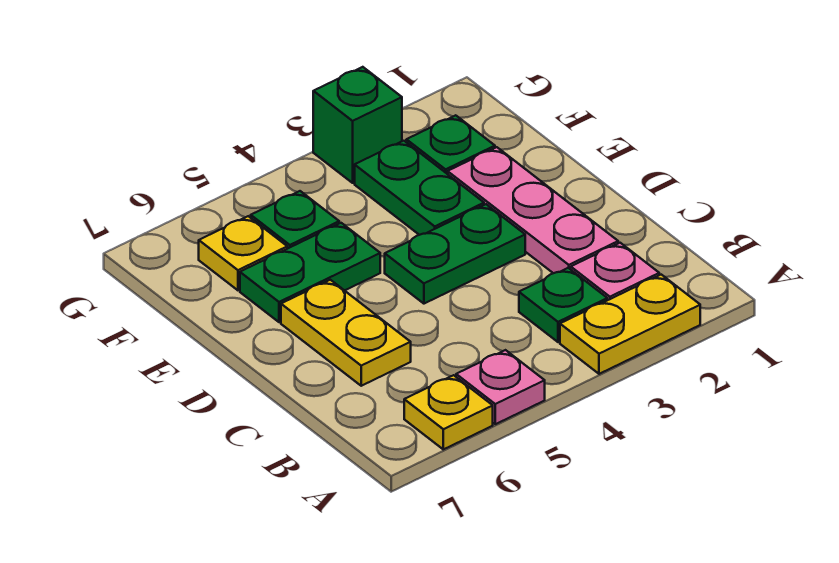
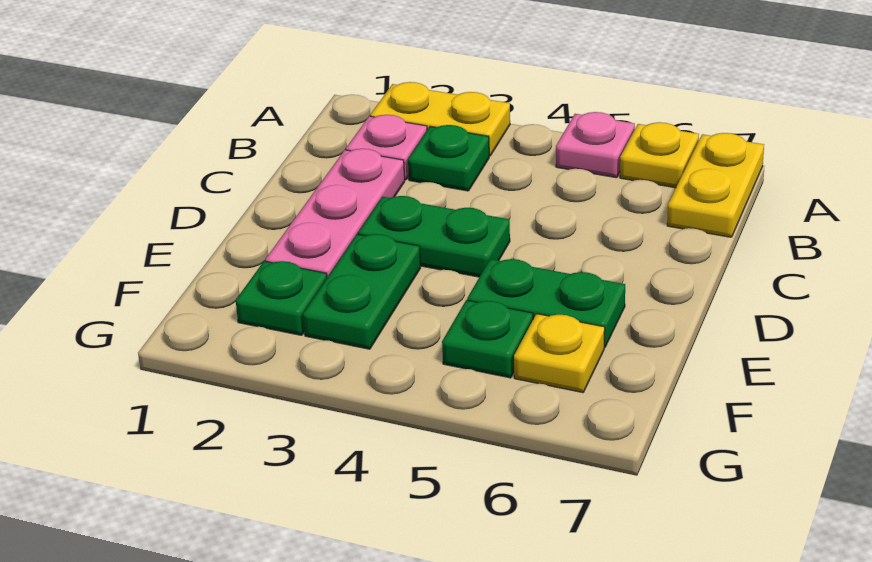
yellow 1x2 plate [281,280,411,386] -> yellow 1x2 plate moved to [667,133,764,237]
green 1x1 brick [313,67,402,183] -> none

